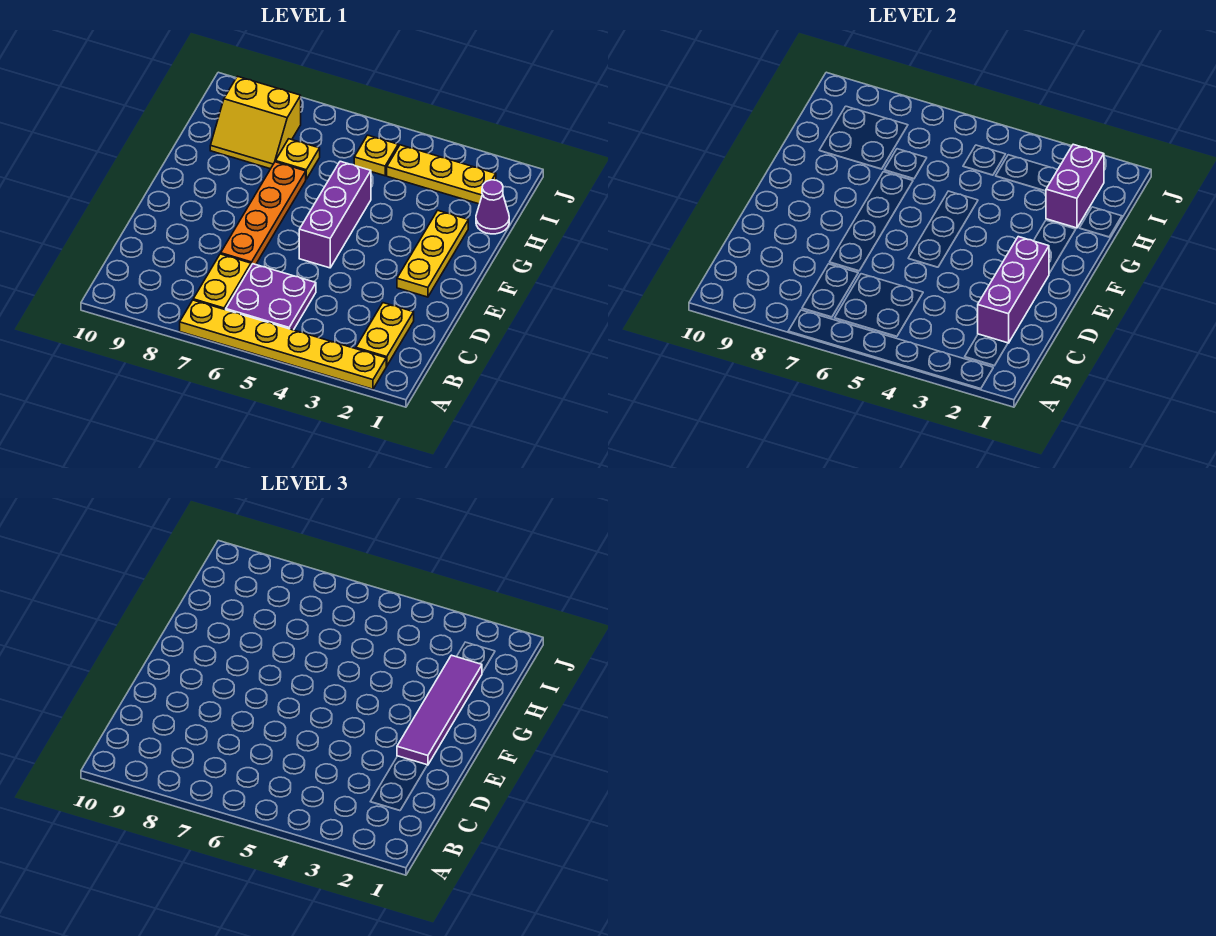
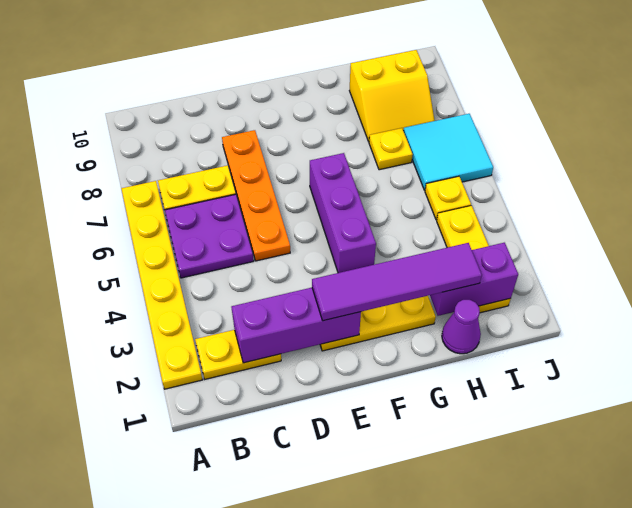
orange 1x4 plate [221,162,306,265] -> orange 1x4 plate turned to [222,130,290,261]
purple 1x3 brick [299,161,371,268] -> purple 1x3 brick turned to [310,153,376,273]
yellow 2x2 slope [210,76,301,169] -> yellow 2x2 slope turned to [349,50,435,142]
none -> cyan 2x2 tile [403,114,493,190]

